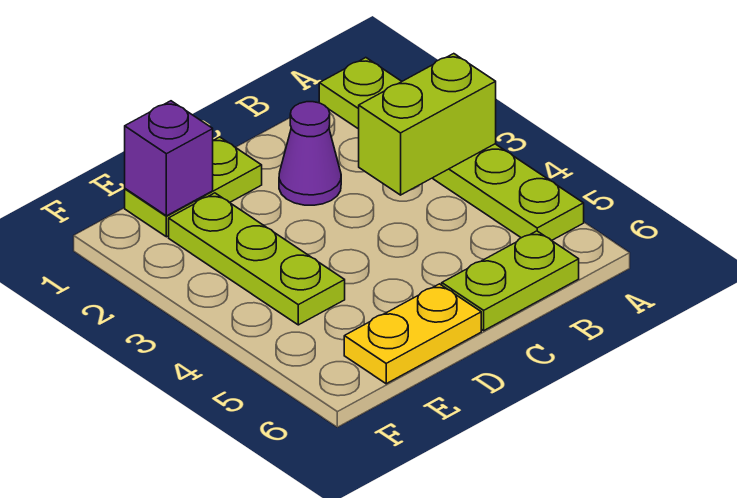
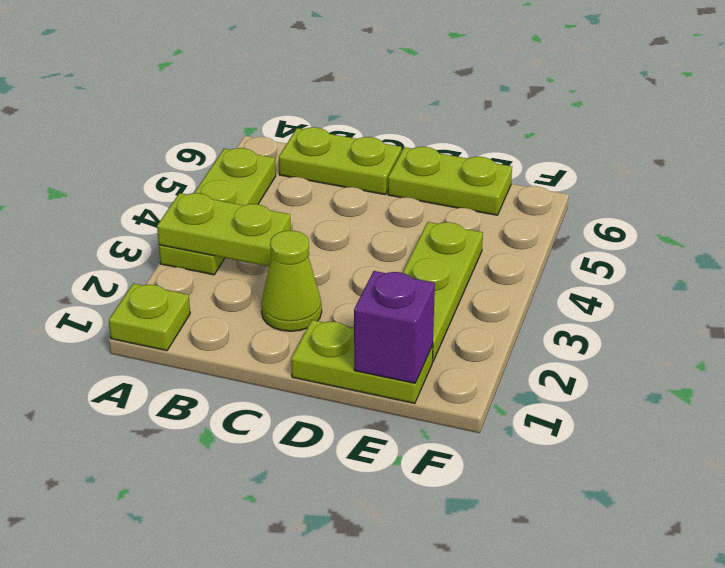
lime 1x2 brick [359,54,496,195] -> lime 1x2 plate [157,193,291,266]
purple 1x1 cone [279,102,341,205] -> lime 1x1 cone [261,231,322,331]
yellow 1x2 plate [344,284,481,384] -> lime 1x2 plate [388,147,512,215]

